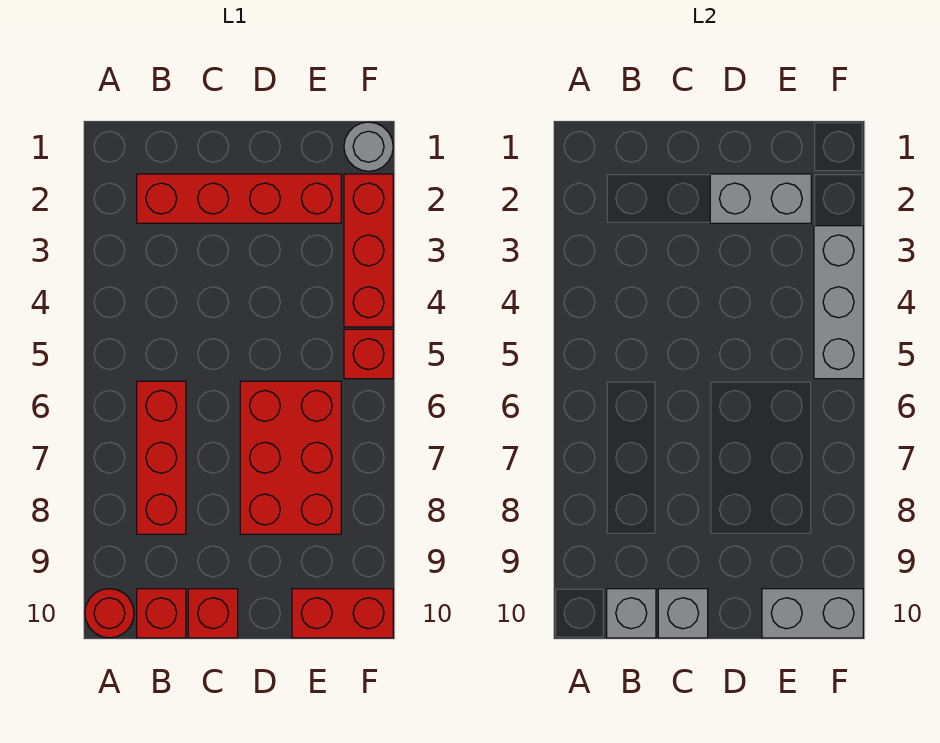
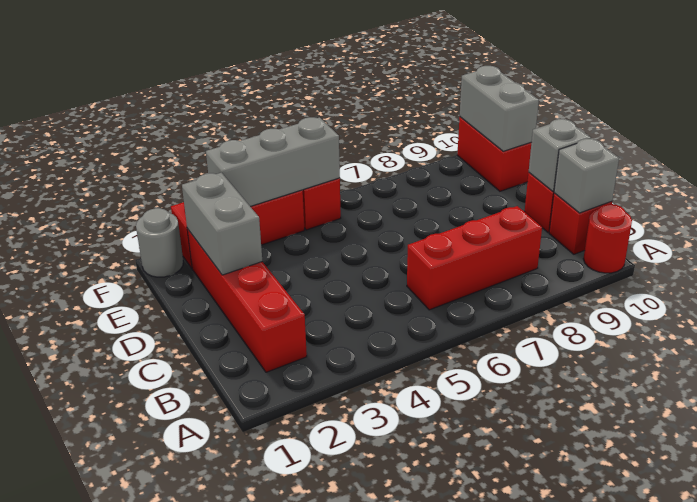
red 2x3 brick [240,381,341,534] -> none

